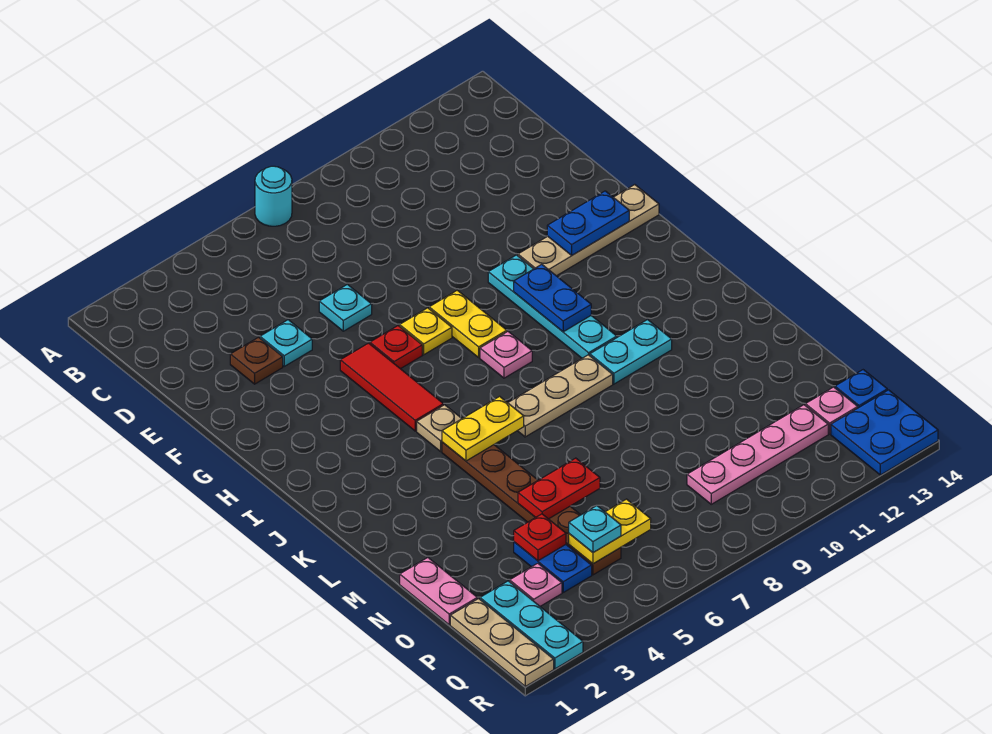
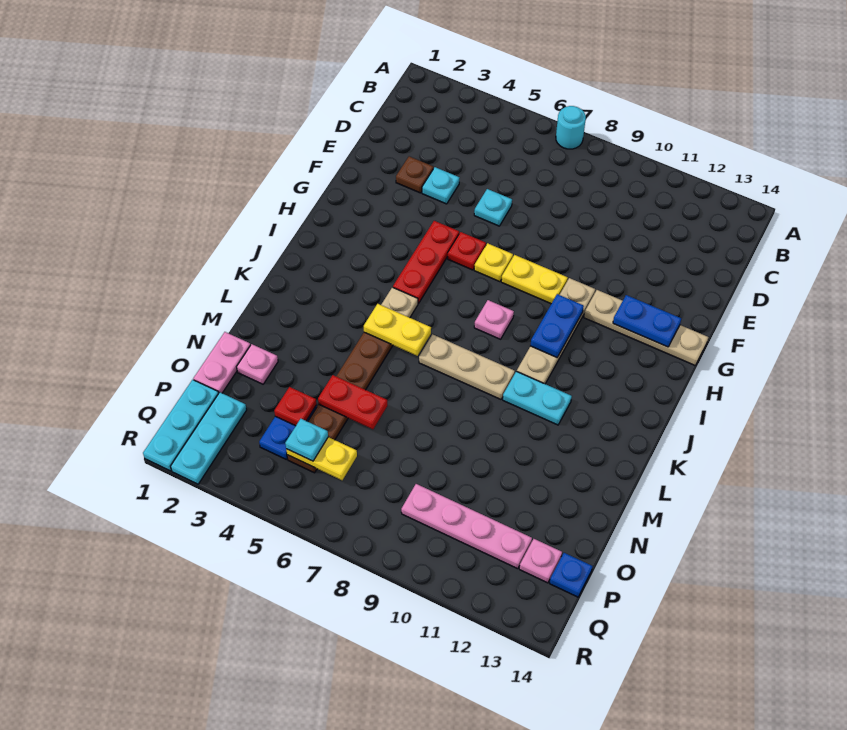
red 1x3 tile [340,343,443,431] -> red 1x3 plate [393,221,459,303]
yellow 1x2 plate [429,290,507,357] -> yellow 1x2 plate turned to [501,255,568,304]
cyan 1x4 plate [488,255,617,358] -> tan 1x4 plate [517,278,595,384]
tan 1x3 plate [450,599,554,686] -> cyan 1x3 plate [143,380,219,471]
pink 1x1 plate [510,563,562,606] -> pink 1x1 plate moved to [237,344,278,384]
blue 2x2 plate [831,390,938,475] -> none

